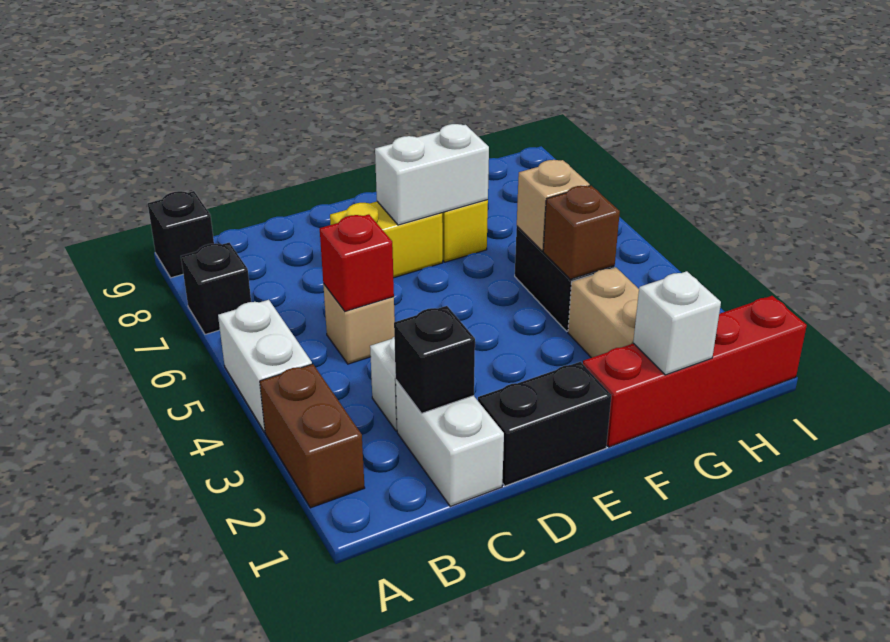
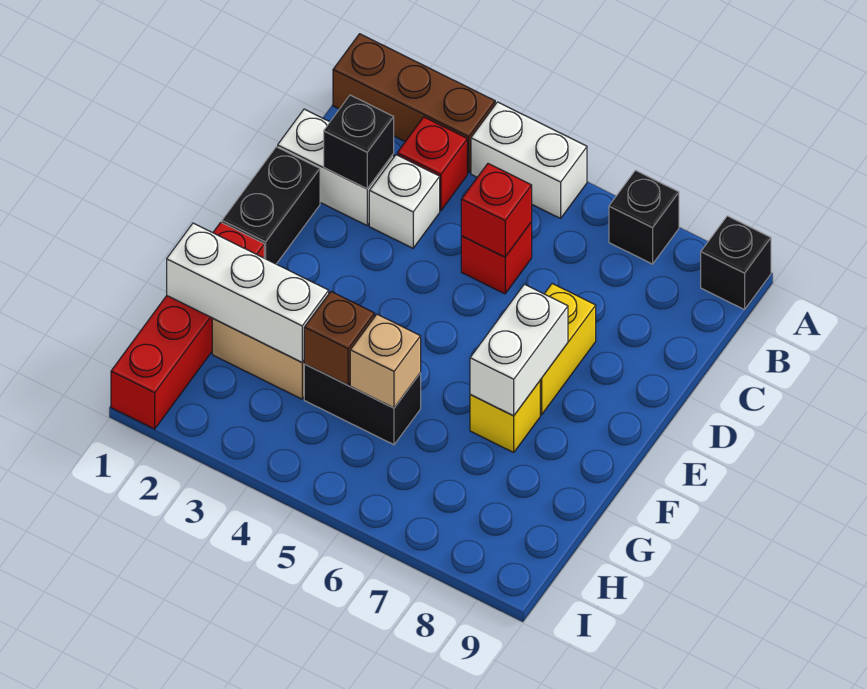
brown 1x2 brick [260,364,365,508] -> brown 1x3 brick [333,34,495,173]
none -> red 1x1 brick [397,117,467,211]
tan 1x1 brick [323,284,395,364] -> red 1x1 brick [461,222,532,294]
white 1x1 brick [633,271,721,375] -> white 1x3 brick [167,223,329,362]

